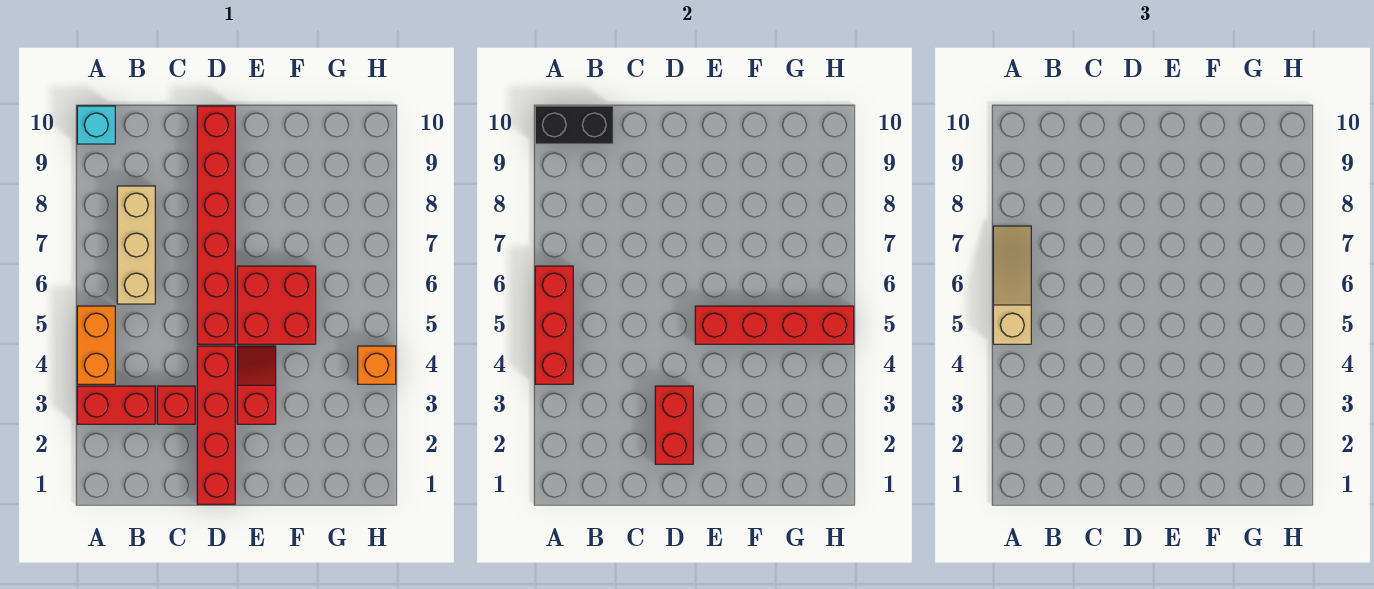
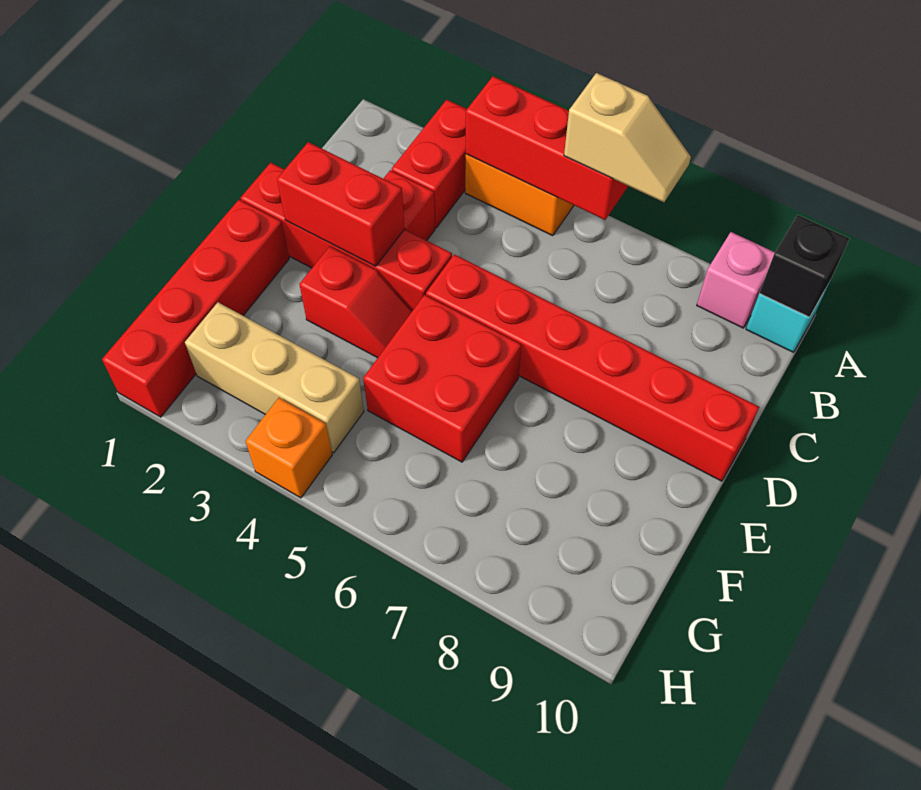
tan 1x3 slope [993,226,1031,344] -> tan 1x2 slope [564,73,691,202]
none -> pink 1x1 brick [697,232,775,328]
black 1x2 brick [535,106,613,144] -> black 1x1 brick [759,215,849,317]
tan 1x3 brick [117,186,155,304] -> tan 1x3 brick moved to [185,302,364,453]
red 1x4 brick [695,306,854,344] -> red 1x4 brick moved to [102,200,289,417]

